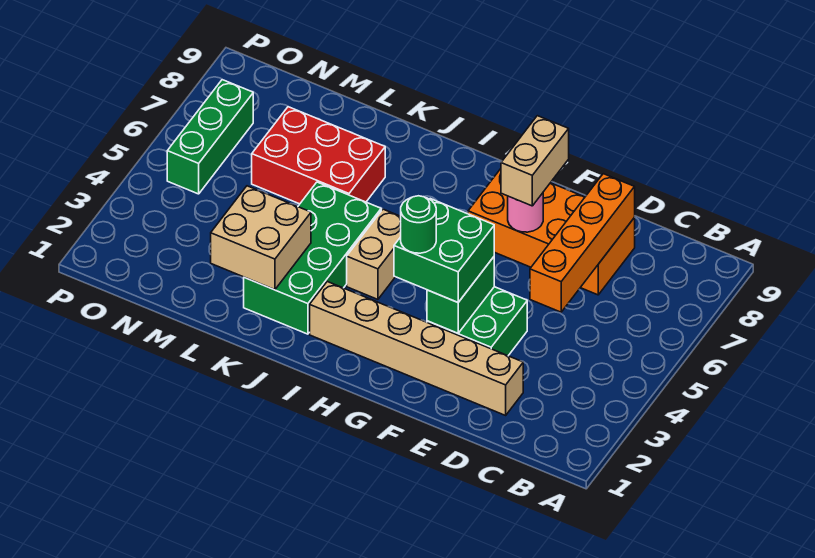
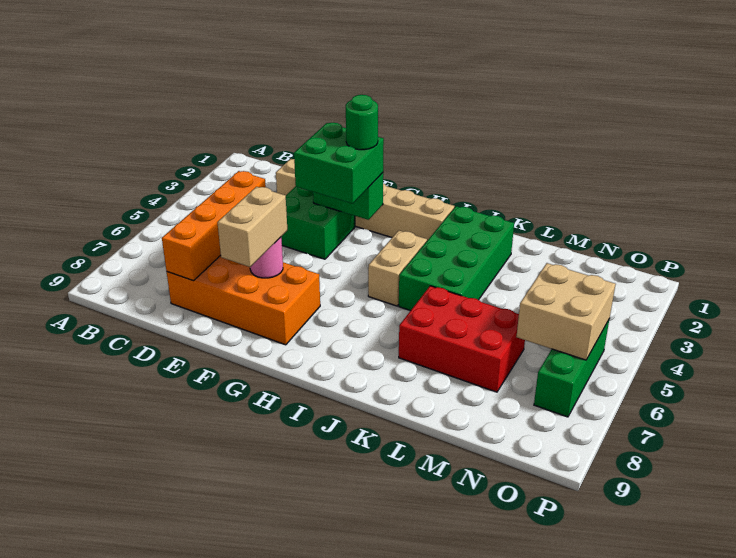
green 1x2 brick [427,257,494,333] -> green 1x2 brick turned to [313,173,383,220]
tan 2x2 brick [211,186,311,290] -> tan 2x2 brick moved to [516,263,616,360]

